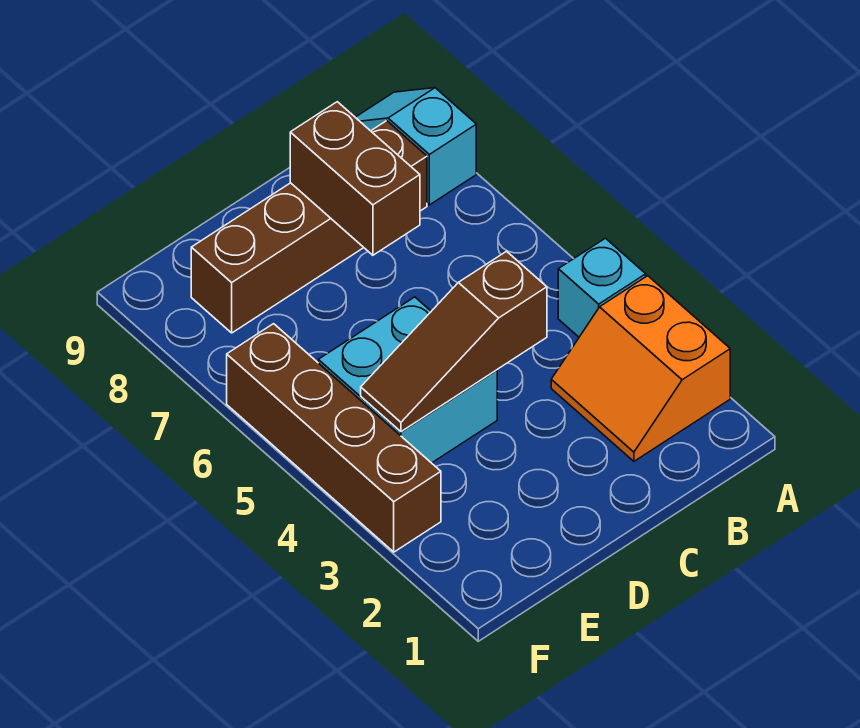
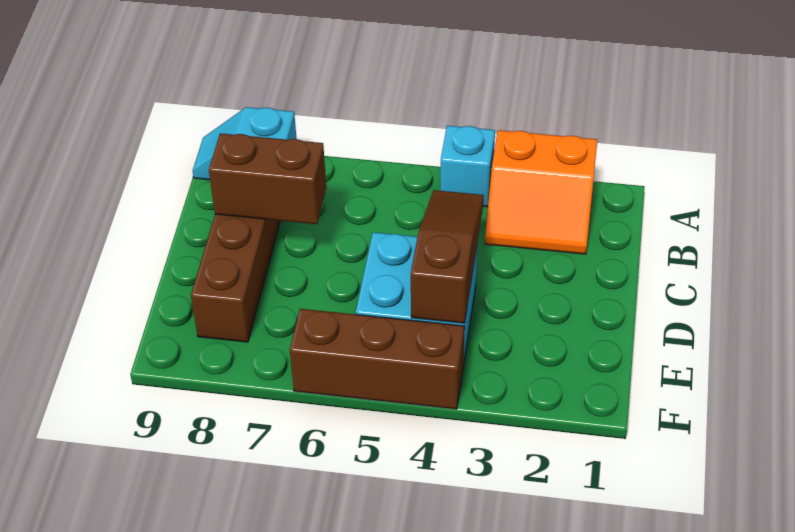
brown 1x3 slope [361,251,547,432] -> brown 1x3 slope turned to [411,190,484,323]
brown 1x4 brick [227,324,441,552] -> brown 1x3 brick [290,309,464,409]

